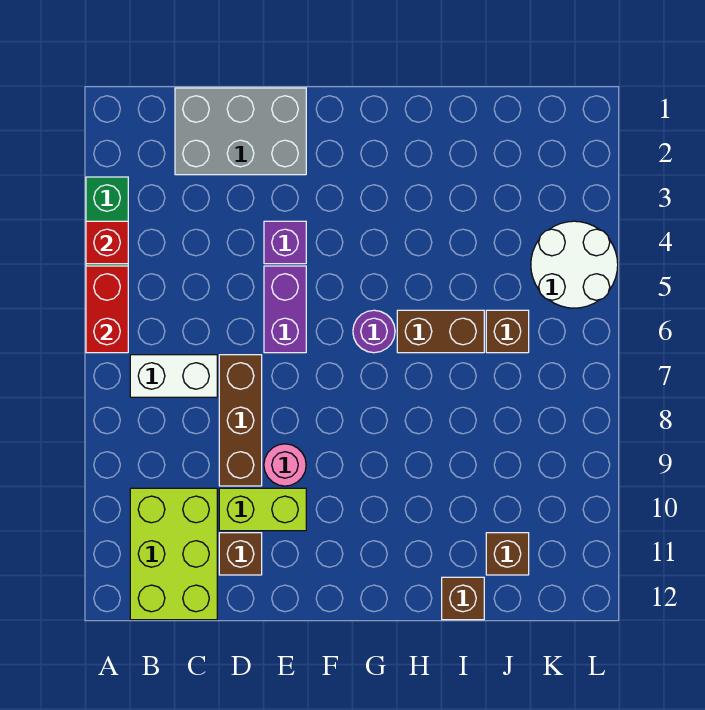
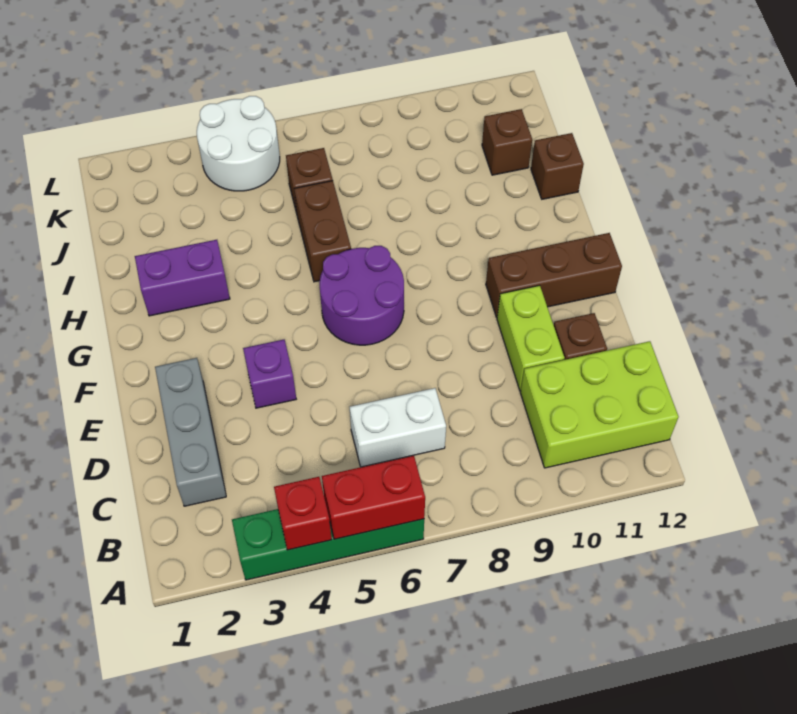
white 1x2 brick [130,355,217,397] -> white 1x2 brick turned to [350,388,446,467]
grey 2x3 brick [175,88,306,175] -> grey 1x3 brick [155,358,226,506]
brown 1x3 brick [219,355,262,486] -> brown 1x3 brick moved to [486,233,622,317]
purple 1x2 brick [264,266,306,353] -> purple 1x2 brick moved to [135,240,230,316]
pink 1x1 round brick [264,444,306,486] -> none
purple 1x1 round brick [353,310,395,353] -> purple 2x2 round brick [320,246,404,345]

